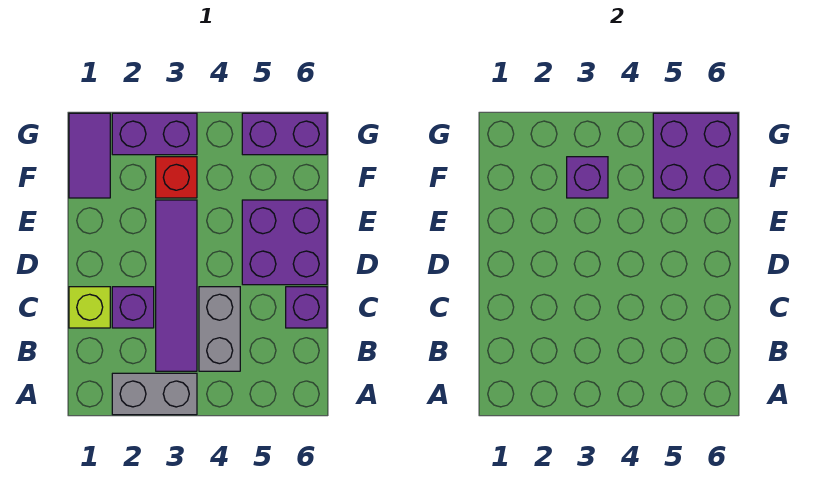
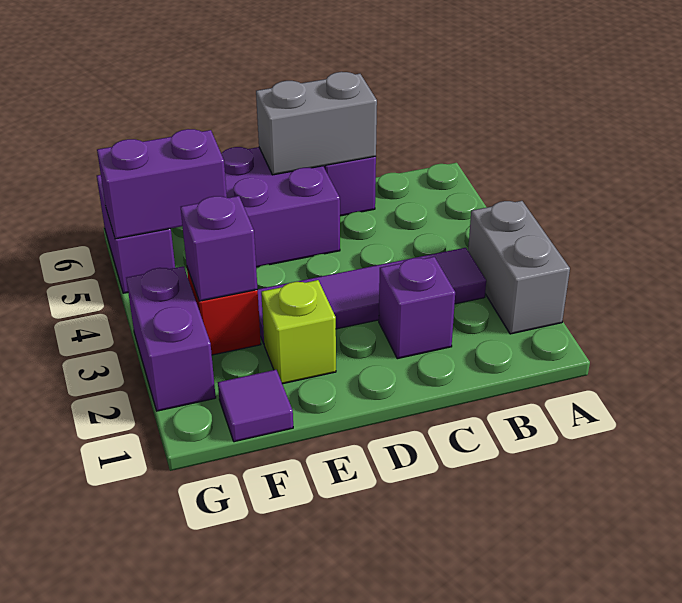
grey 1x2 brick [199,287,240,371] -> grey 1x2 brick moved to [256,72,377,175]
lime 1x1 brick [69,287,110,328] -> lime 1x1 brick moved to [261,280,336,384]
purple 1x2 tile [69,113,110,198] -> purple 1x1 tile [218,370,293,442]
purple 2x2 brick [653,113,738,198] -> purple 1x2 brick [97,129,227,239]

